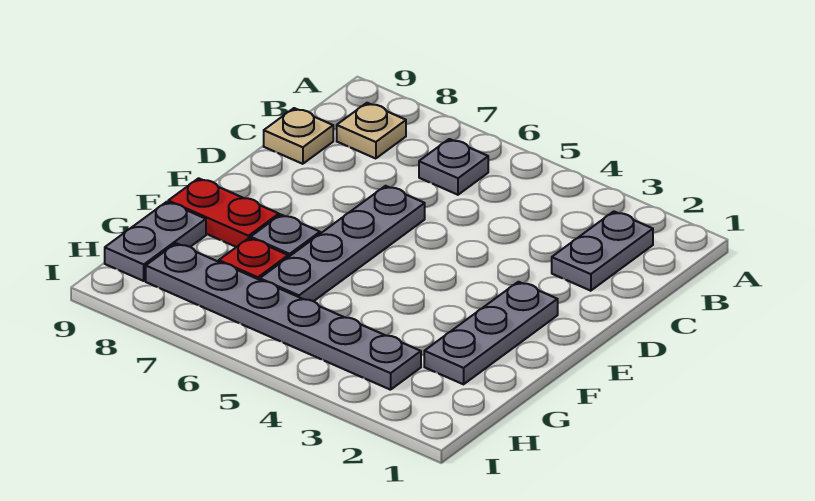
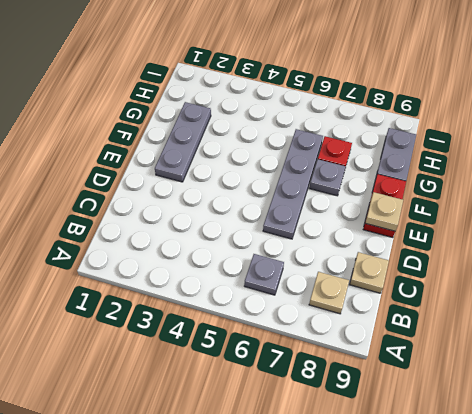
grey 1x2 plate [552,212,653,291] -> none
none -> tan 1x1 plate [365,192,403,231]
red 1x2 plate [168,178,279,247] -> red 1x2 plate turned to [363,174,406,238]
grey 1x6 plate [146,243,421,390] -> none

